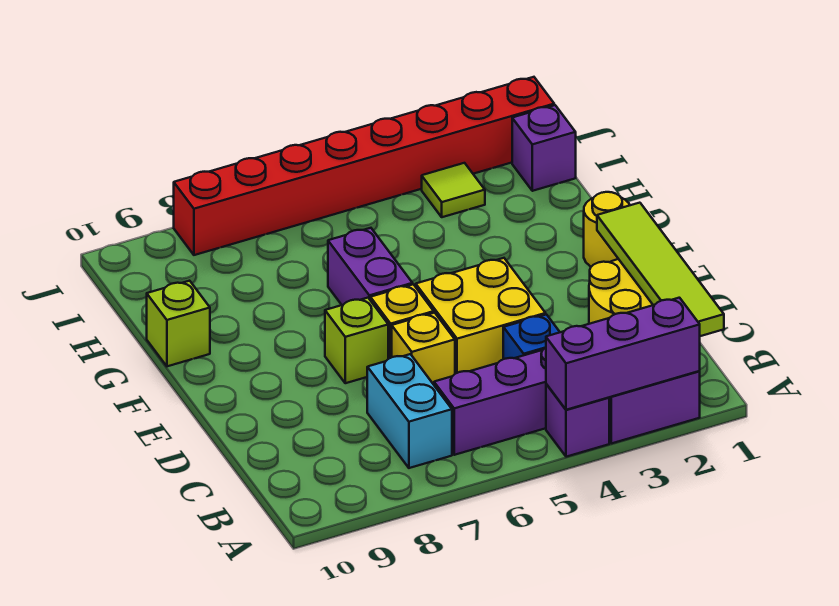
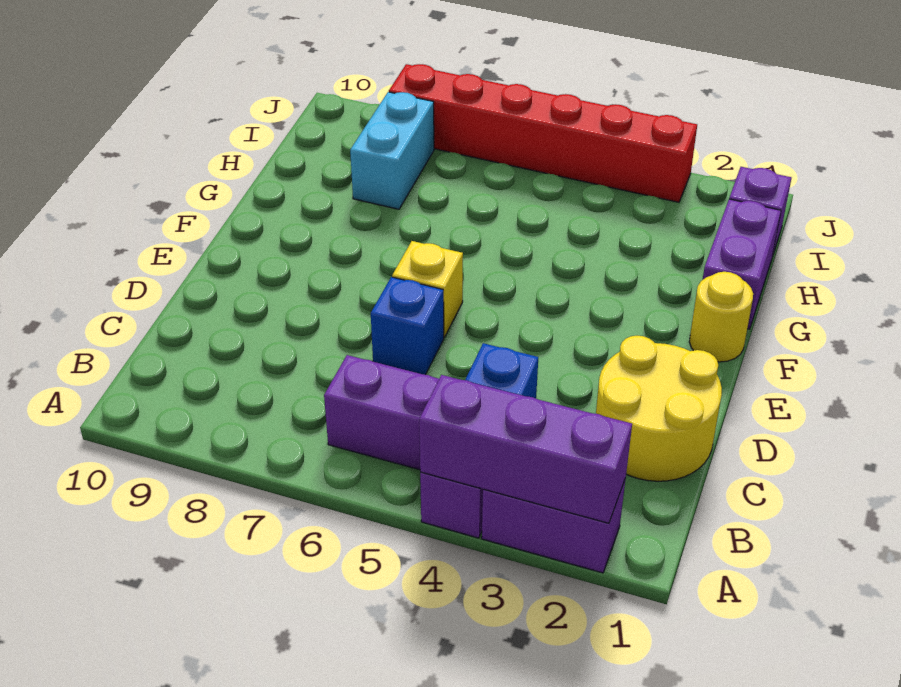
lime 1x4 tile [597,203,724,336] -> none
cyan 1x2 brick [367,354,452,468] -> cyan 1x2 brick moved to [350,92,434,209]
yellow 2x2 brick [416,258,546,374] -> none
yellow 1x1 brick [392,313,455,385] -> blue 1x1 brick [371,277,444,375]
lime 1x1 brick [325,298,388,383] -> none
purple 1x2 brick [328,228,413,305] -> purple 1x2 brick moved to [703,199,781,329]
lime 1x1 brick [147,281,210,366] -> none
lime 1x1 tile [422,163,485,217] -> none
red 1x8 brick [174,77,554,255] -> red 1x6 brick [389,64,697,202]

